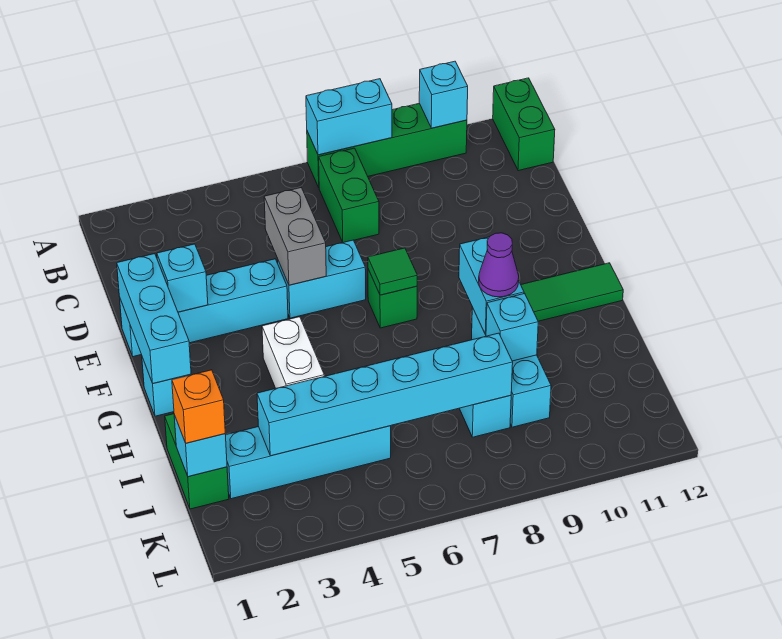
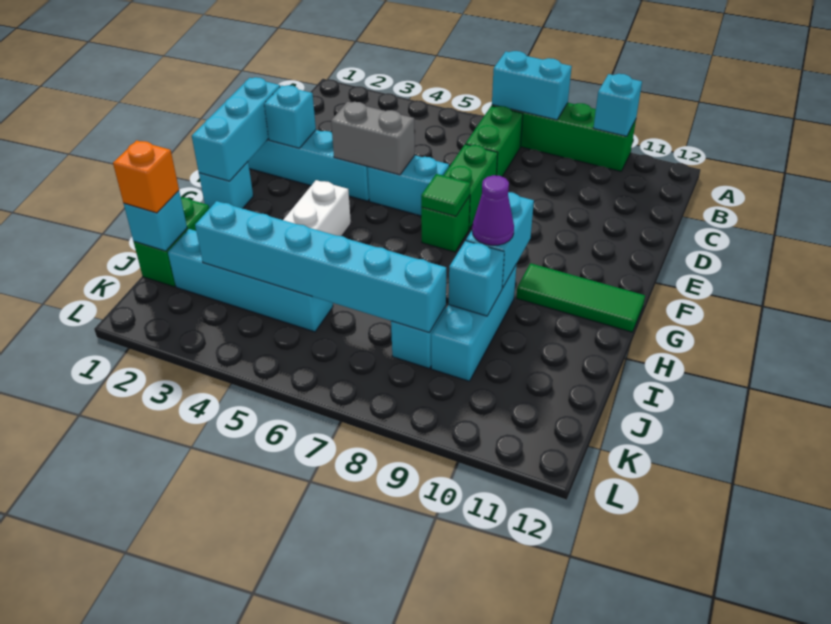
green 1x2 brick [493,78,555,171] -> green 1x2 brick moved to [443,144,498,229]
grey 1x2 brick [264,188,326,285] -> grey 1x2 brick turned to [331,102,415,175]

